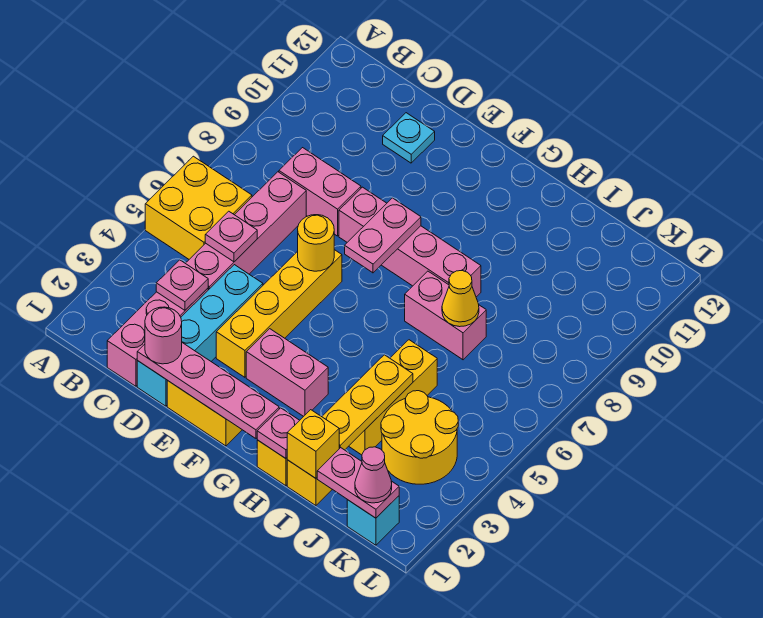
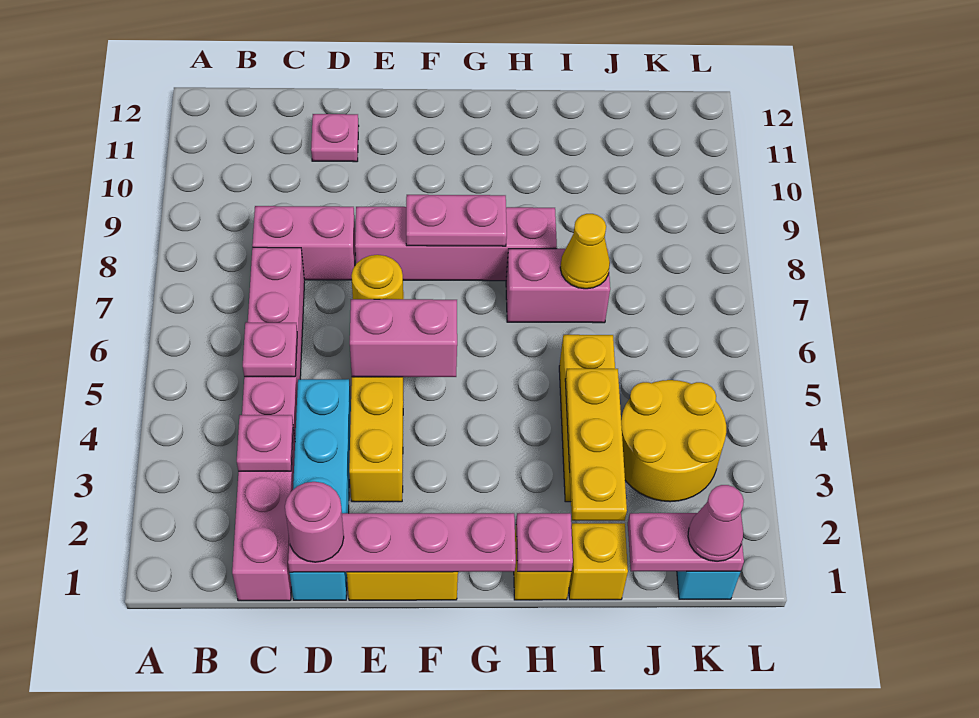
yellow 2x2 brick [145,156,252,259] -> none
cyan 1x1 plate [383,113,435,163] -> pink 1x1 plate [311,114,359,162]
pink 1x2 brick [246,329,328,416] -> pink 1x2 brick moved to [350,299,457,377]
pink 1x2 plate [345,198,421,273] -> pink 1x2 plate turned to [406,195,507,246]
yellow 1x1 brick [287,410,339,478] -> none

